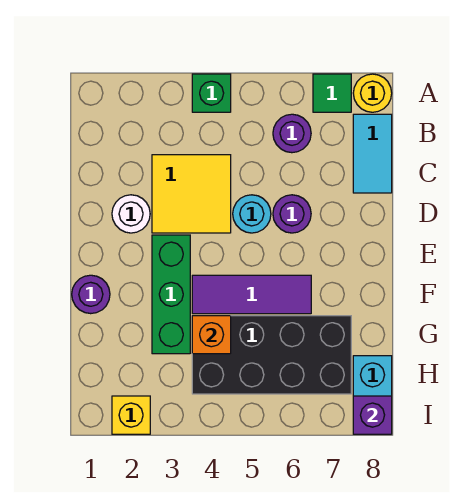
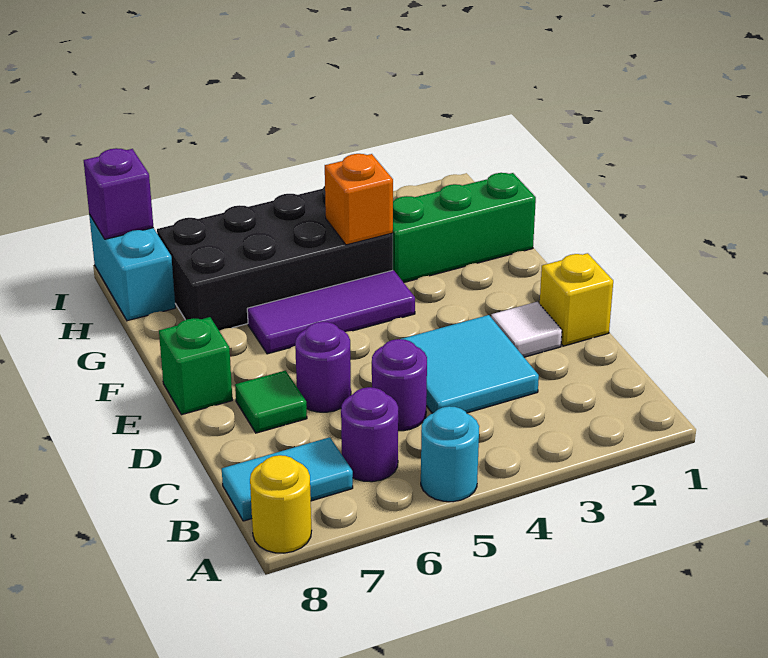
green 1x1 brick [192,74,231,112] -> green 1x1 brick moved to [159,317,232,415]
green 1x1 tile [313,74,351,112] -> green 1x1 tile moved to [235,371,307,433]
cyan 1x2 tile [353,114,392,193] -> cyan 1x2 tile turned to [222,437,353,521]
yellow 2x2 tile [152,155,231,233] -> cyan 2x2 tile [402,315,539,413]
white 1x1 round brick [112,195,150,233] -> white 1x1 tile [491,302,562,357]
cyan 1x1 round brick [233,195,271,233] -> cyan 1x1 round brick moved to [421,406,479,502]
green 1x3 brick [152,235,190,354] -> green 1x3 brick turned to [392,173,536,283]
purple 1x1 round brick [72,275,110,314] -> purple 1x1 round brick moved to [372,339,427,431]
yellow 1x1 brick [112,396,150,434] -> yellow 1x1 brick moved to [540,253,613,346]

